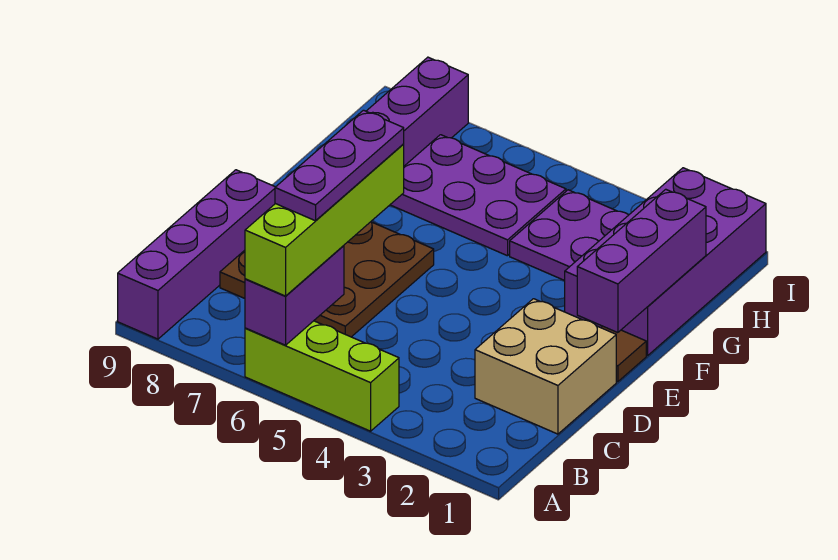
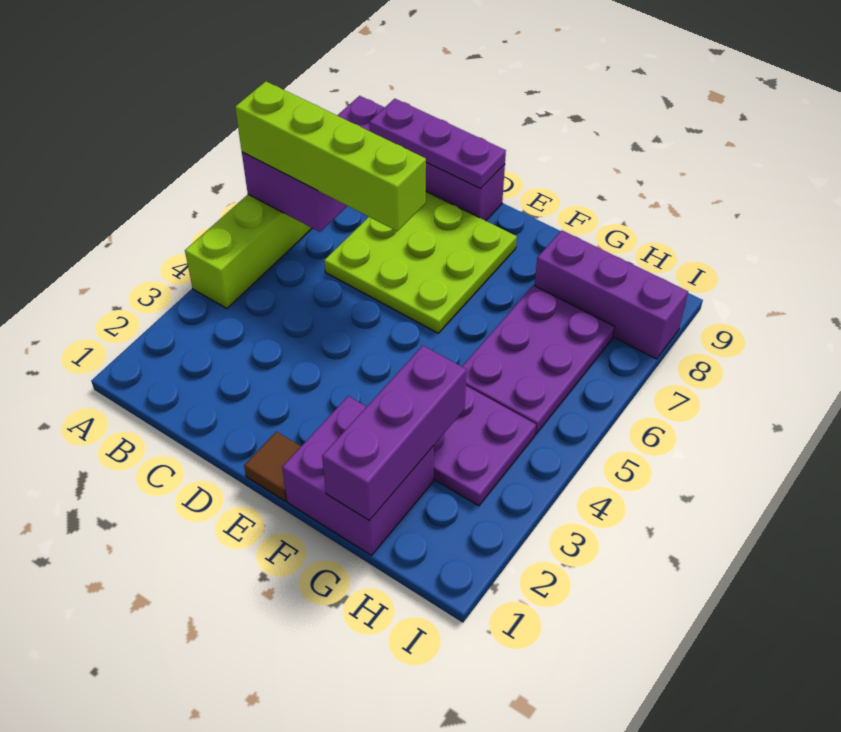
purple 1x3 plate [275,110,404,221] -> purple 1x3 plate moved to [369,99,506,189]
tan 2x2 brick [475,299,616,434] -> none
brown 3x3 plate [220,222,434,337] -> lime 3x3 plate [324,192,517,333]
purple 1x3 brick [577,189,706,333] -> purple 1x3 brick turned to [322,346,466,521]
purple 2x4 brick [565,168,766,355] -> purple 2x2 brick [282,396,434,555]

